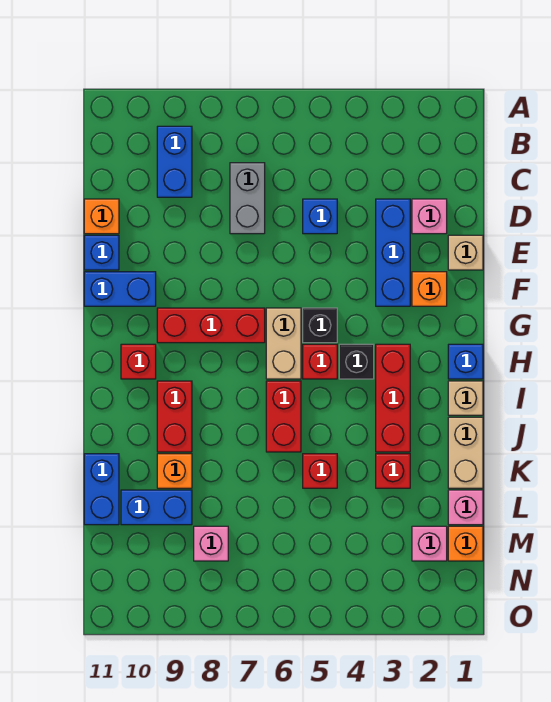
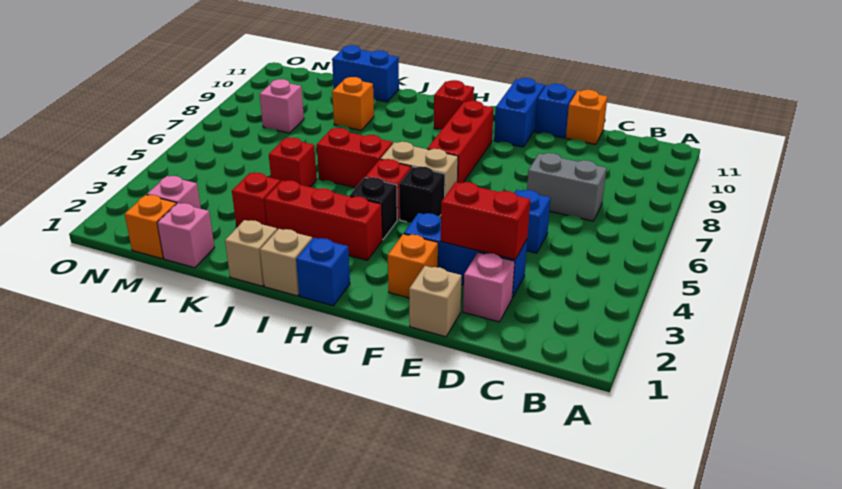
blue 1x2 brick [157,126,192,197] -> none
red 1x2 brick [157,381,192,452] -> red 1x2 brick moved to [441,182,530,260]
tan 1x2 brick [448,417,483,488] -> tan 1x1 brick [225,220,277,286]
blue 1x2 brick [121,490,192,525] -> none

